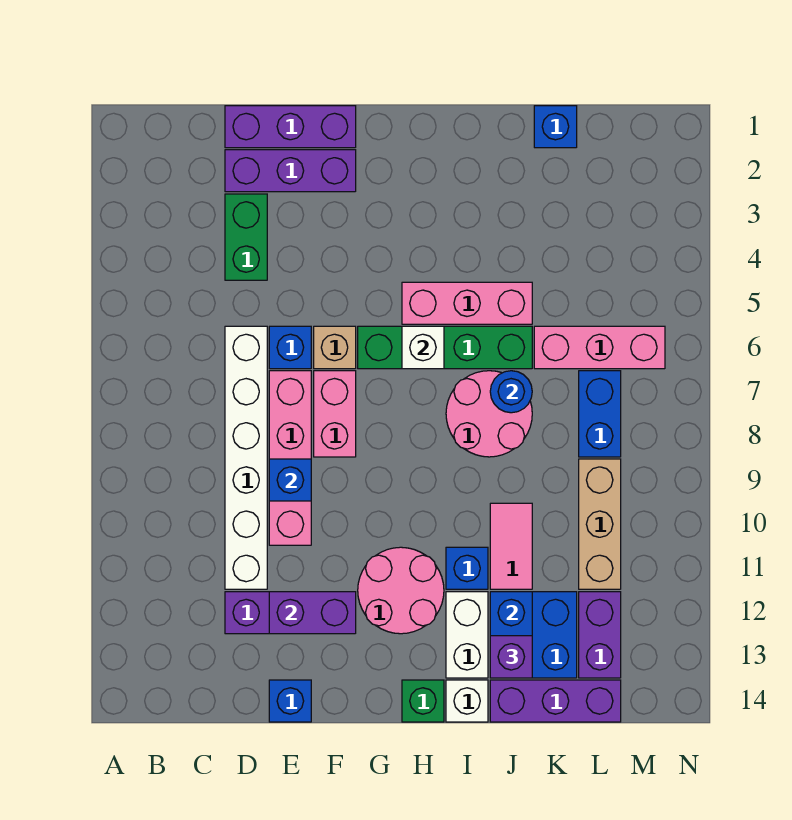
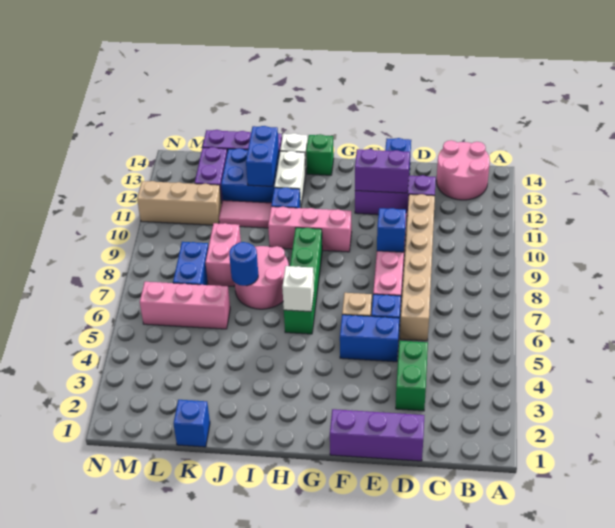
purple 1x3 brick [225,150,356,192] -> none
white 1x6 brick [225,326,267,589] -> tan 1x6 brick [400,194,435,341]
none -> blue 1x2 brick [340,315,399,362]
pink 1x2 brick [314,371,356,457] -> pink 1x2 brick moved to [206,223,241,287]
green 1x4 brick [358,326,532,369] -> green 1x4 brick turned to [284,228,322,334]
pink 2x2 round brick [358,547,444,634] -> pink 2x2 round brick moved to [436,140,490,200]
pink 1x3 brick [402,282,532,324] -> pink 1x3 brick moved to [268,207,352,252]
pink 1x2 tile [490,503,532,589] -> pink 1x2 tile turned to [219,200,272,228]
purple 1x1 brick [490,636,532,678] -> none
tan 1x3 brick [579,459,621,589] -> tan 1x3 brick turned to [137,181,222,225]

